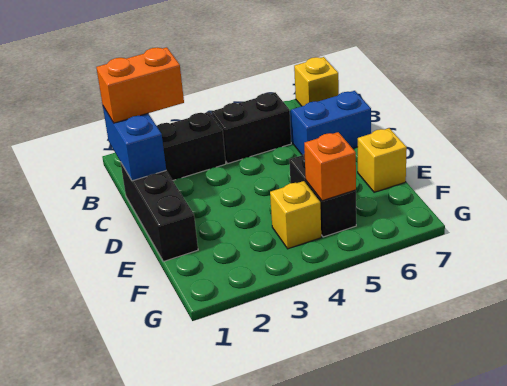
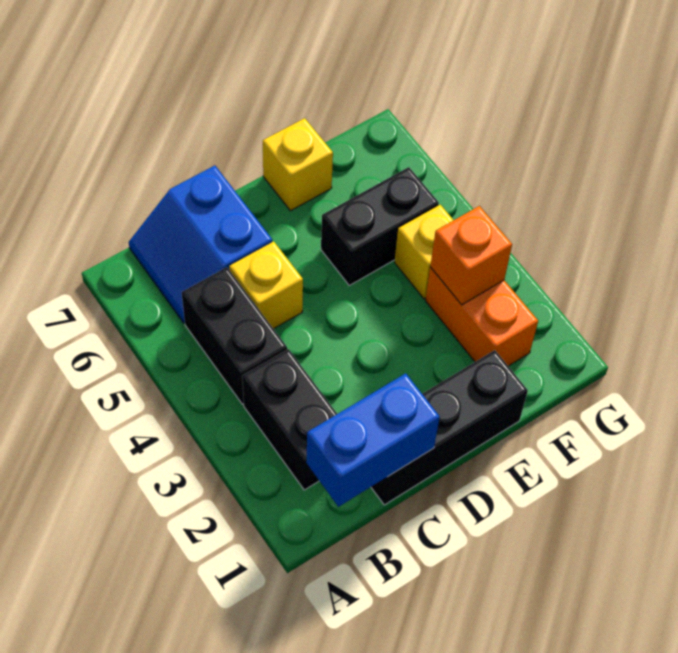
yellow 1x1 brick [294,57,339,106] -> yellow 1x1 brick moved to [229,241,303,329]
orange 1x2 brick [96,47,184,123] -> orange 1x2 brick moved to [425,267,538,366]
orange 1x1 brick [304,132,356,201] -> orange 1x1 brick moved to [430,206,512,305]

